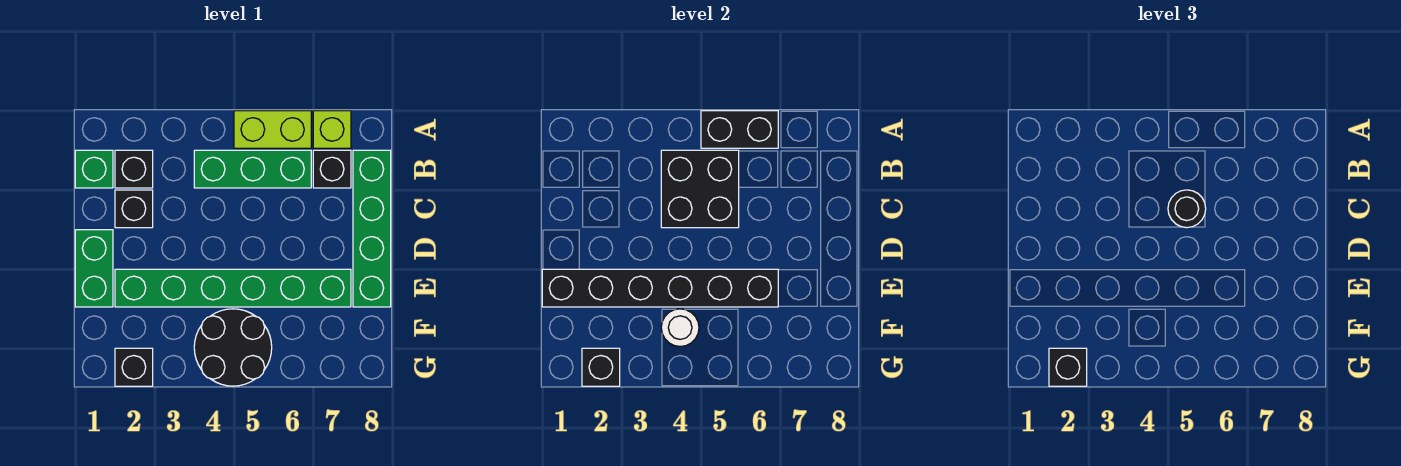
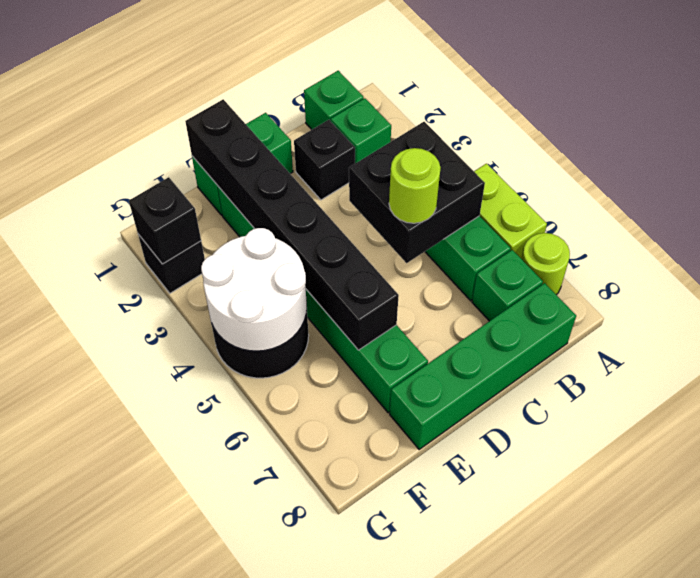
black 1x2 brick [701,111,778,148] -> none
lime 1x1 brick [313,111,351,148] -> lime 1x1 round brick [521,233,570,295]
black 1x1 brick [115,150,153,188] -> green 1x1 brick [331,98,391,163]
black 1x1 brick [313,150,351,188] -> green 1x1 brick [472,250,543,321]
black 1x1 round brick [1168,190,1206,228] -> lime 1x1 round brick [389,148,441,223]
white 1x1 round brick [661,309,699,347] -> white 2x2 round brick [201,228,307,351]
black 1x1 brick [1049,348,1087,386] -> none

